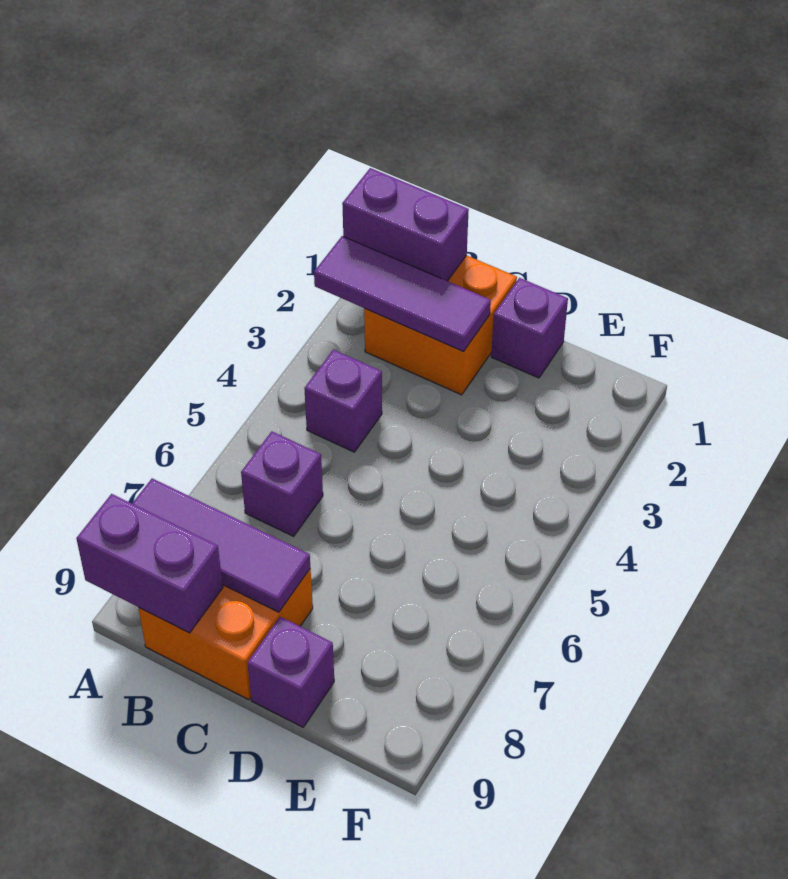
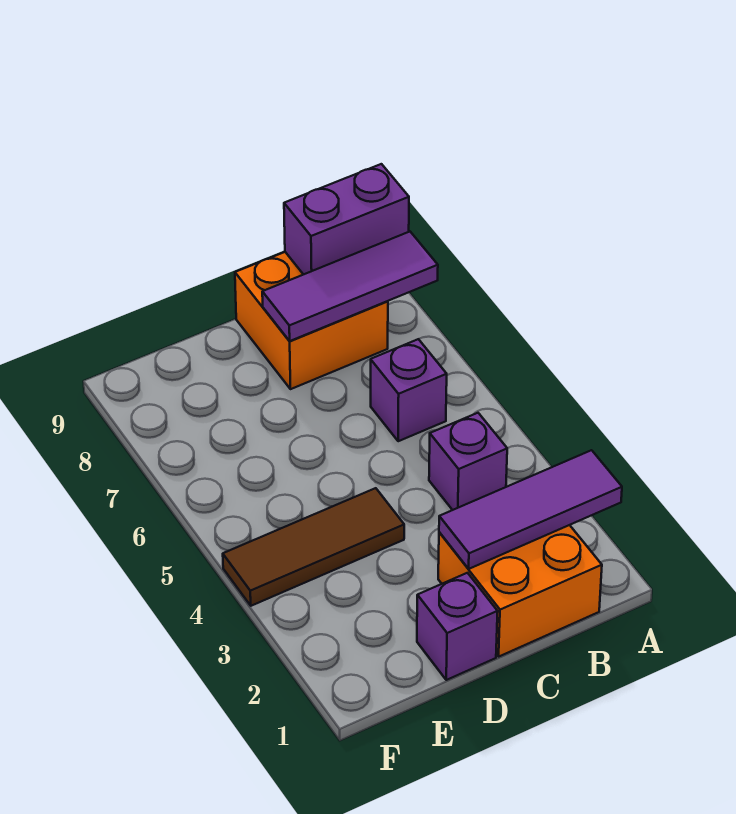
purple 1x2 brick [342,168,469,281] -> none
none -> brown 1x3 tile [223,488,404,606]
purple 1x1 brick [248,617,334,727] -> none

